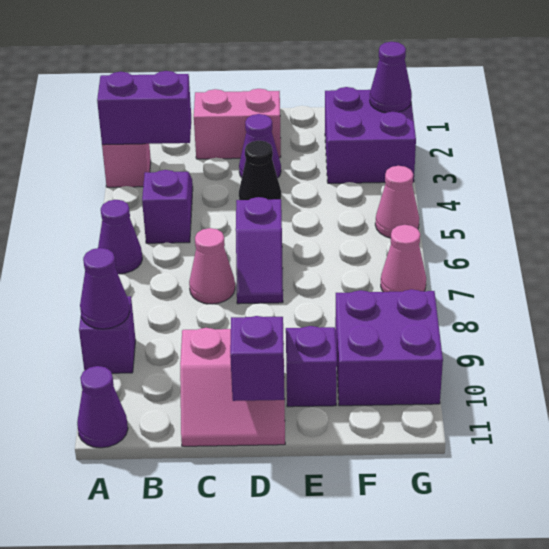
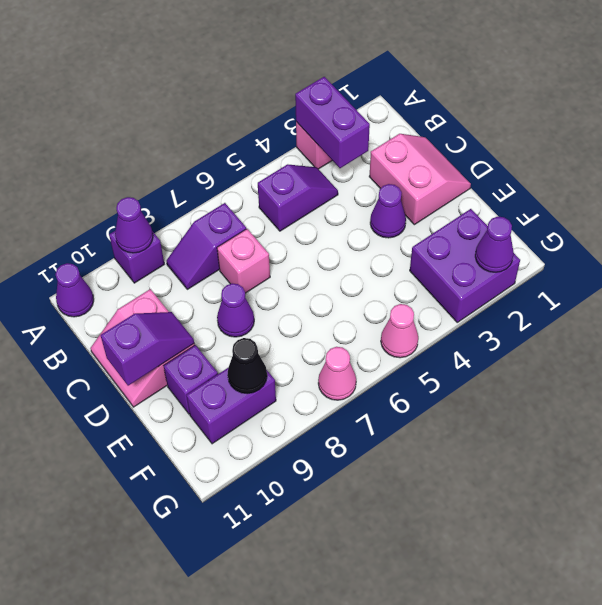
purple 1x1 cone [98,200,142,274] -> purple 1x1 cone moved to [217,283,254,337]
pink 1x1 cone [189,228,235,304] -> pink 1x1 brick [217,229,270,293]
black 1x1 cone [239,140,281,200] -> black 1x1 cone moved to [228,338,267,394]
purple 1x2 slope [236,197,283,304] -> purple 1x2 slope moved to [166,203,246,289]
purple 2x2 brick [335,289,443,406] -> purple 1x2 brick [187,368,276,444]

